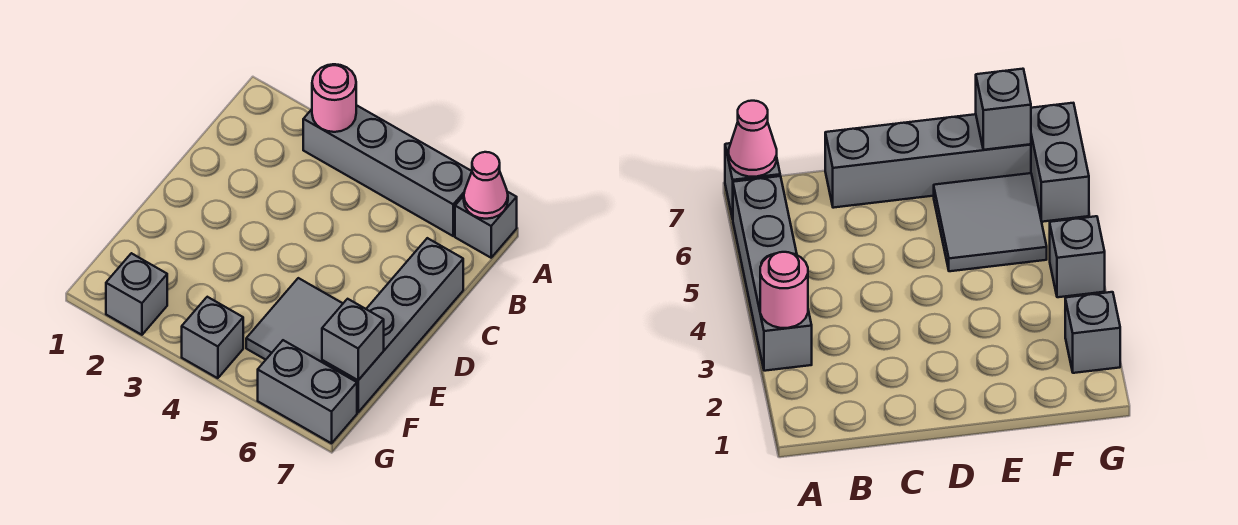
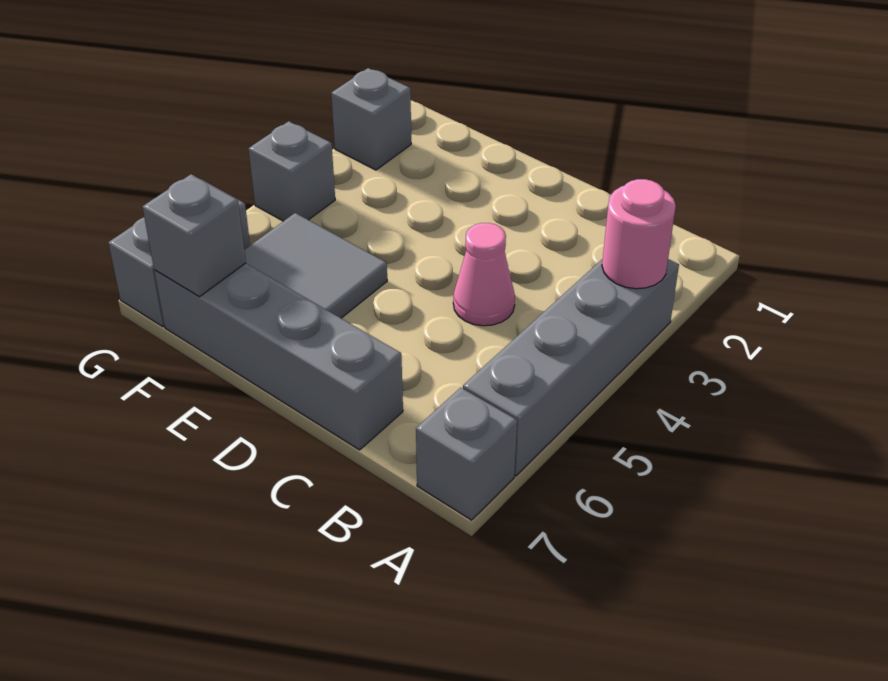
pink 1x1 cone [464,152,508,219] -> pink 1x1 cone moved to [453,223,515,326]

